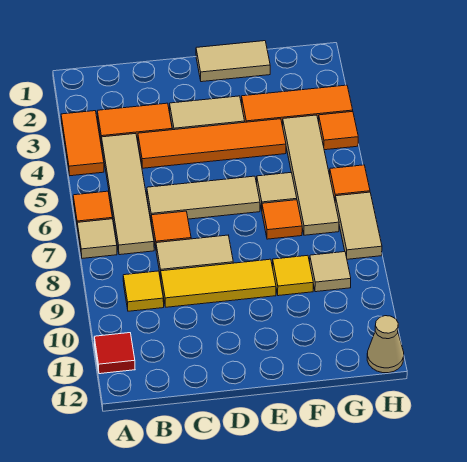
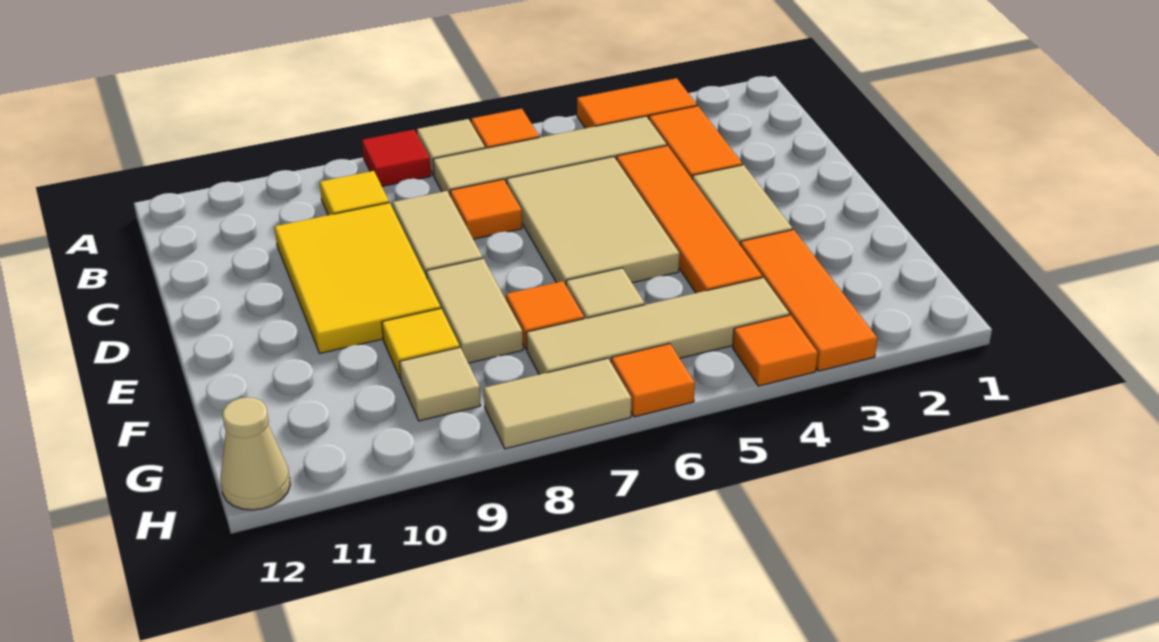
red 1x1 tile [94,333,135,374] -> red 1x1 tile moved to [362,130,431,186]
tan 1x3 tile [147,176,260,223] -> tan 2x3 tile [506,157,679,285]
yellow 1x3 tile [161,259,276,307] -> yellow 2x3 tile [275,203,441,353]
tan 1x2 tile [196,41,270,82] -> tan 1x2 tile moved to [426,258,523,363]

